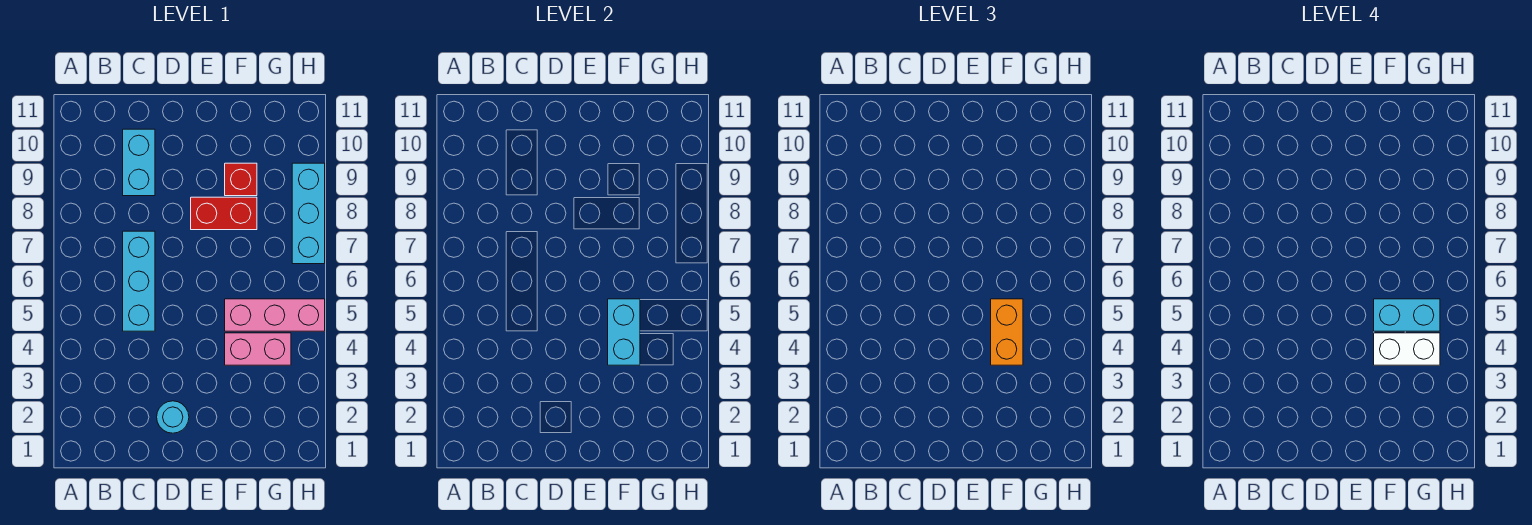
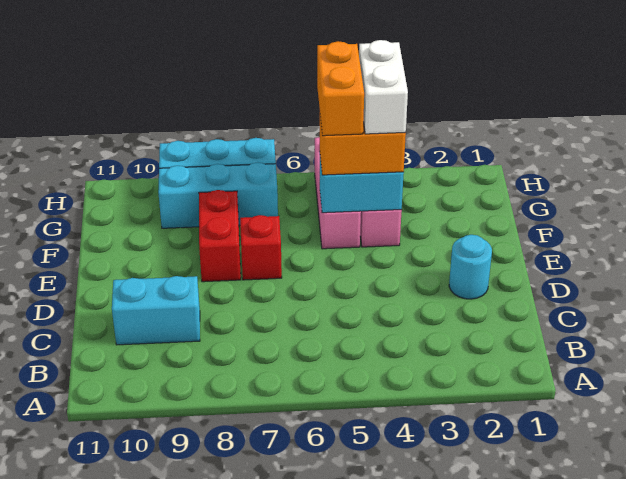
cyan 1x3 brick [123,231,155,331] -> cyan 1x3 brick moved to [158,163,278,228]
cyan 1x2 brick [1374,299,1440,331] -> orange 1x2 brick [317,41,364,136]
red 1x1 brick [225,163,257,196] -> red 1x1 brick moved to [240,215,282,280]

